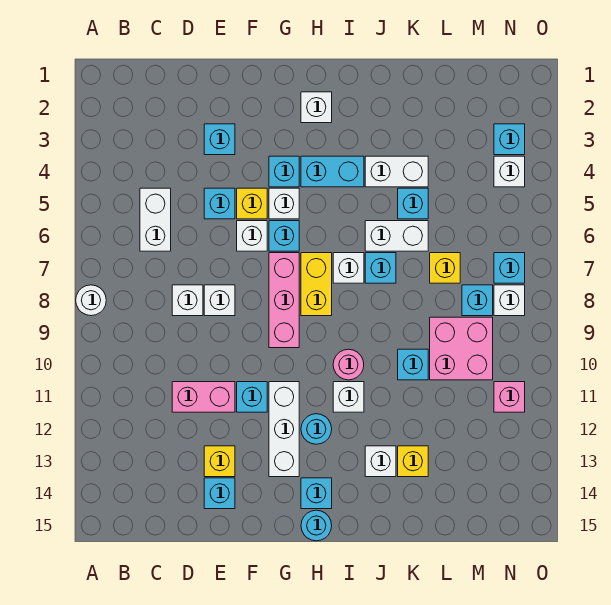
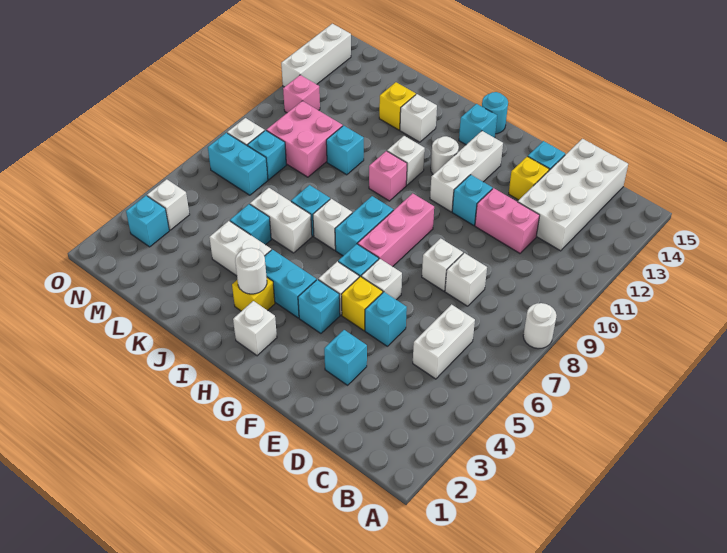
none -> white 2x4 brick [518,139,628,251]
yellow 1x2 brick [301,253,332,316] -> cyan 1x2 brick [335,196,393,256]
cyan 1x1 round brick [301,414,332,444] -> white 1x1 round brick [431,136,459,174]
none -> white 1x1 round brick [235,248,267,294]
pink 1x1 round brick [333,349,364,380] -> pink 1x1 brick [369,151,407,201]
yellow 1x1 brick [430,253,460,283] -> yellow 1x1 brick moved to [232,278,275,311]
cyan 1x1 brick [494,253,525,283] -> cyan 1x2 brick [208,133,268,195]
none -> white 1x3 brick [281,24,351,87]

